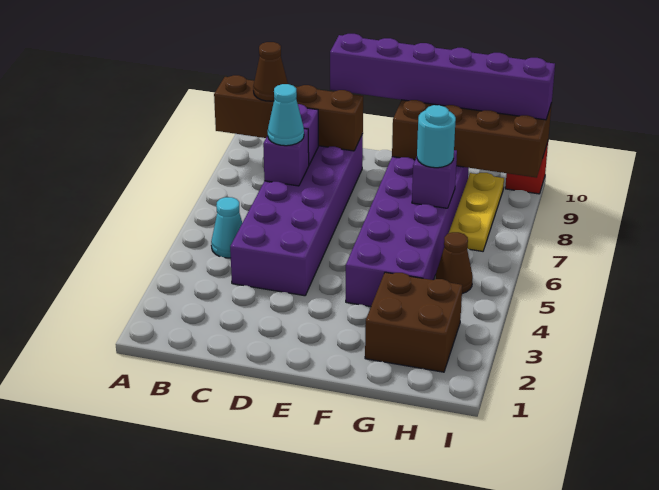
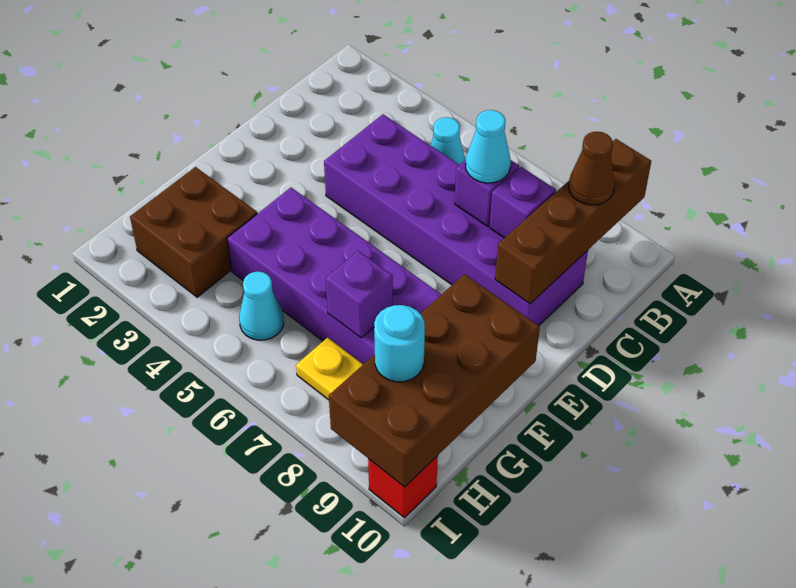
purple 1x6 brick [330,34,555,120] -> none
cyan 1x1 round brick [417,105,456,168] -> cyan 1x1 round brick moved to [374,305,425,382]
brown 1x1 cone [435,232,473,294] -> cyan 1x1 cone [239,272,284,340]

